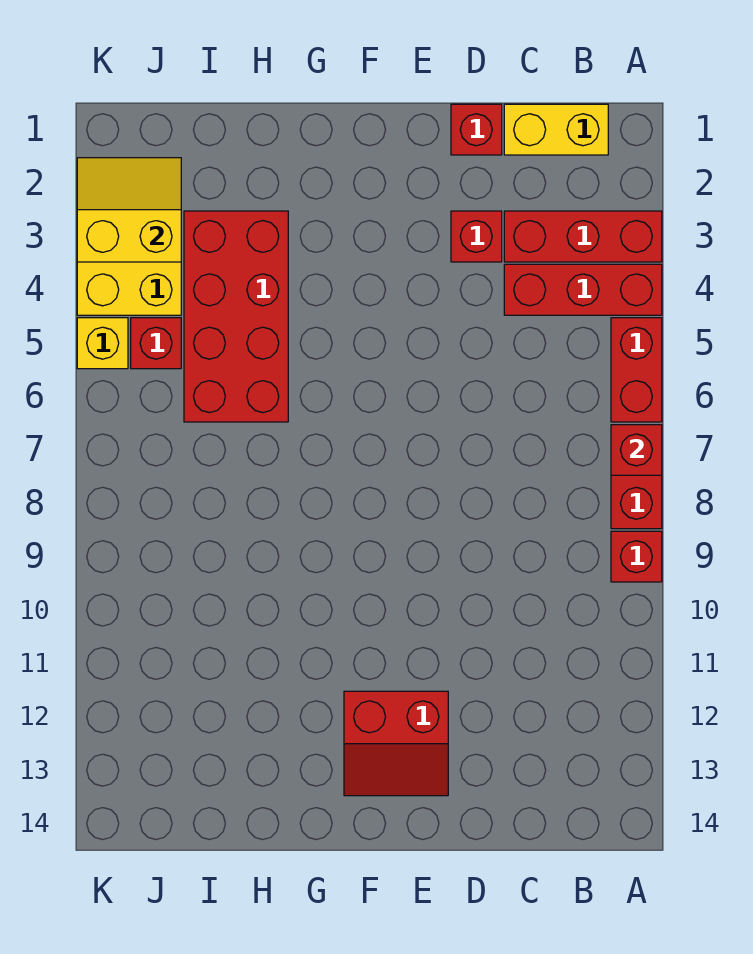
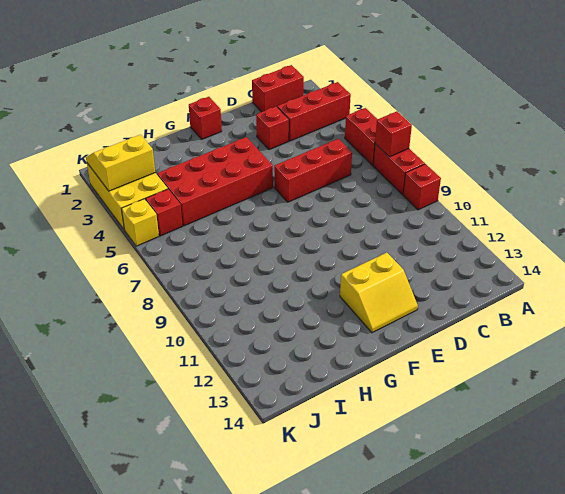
red 1x3 brick [504,264,662,315] -> red 1x3 brick moved to [274,139,352,202]
yellow 1x2 brick [504,104,608,155] -> red 1x2 brick [252,65,304,112]
red 1x1 brick [451,104,502,155] -> red 1x1 brick moved to [189,97,222,139]
red 2x2 slope [344,691,448,796] -> yellow 2x2 slope [340,253,418,333]
red 2x4 brick [184,211,288,422] -> red 2x4 brick turned to [157,137,273,226]

